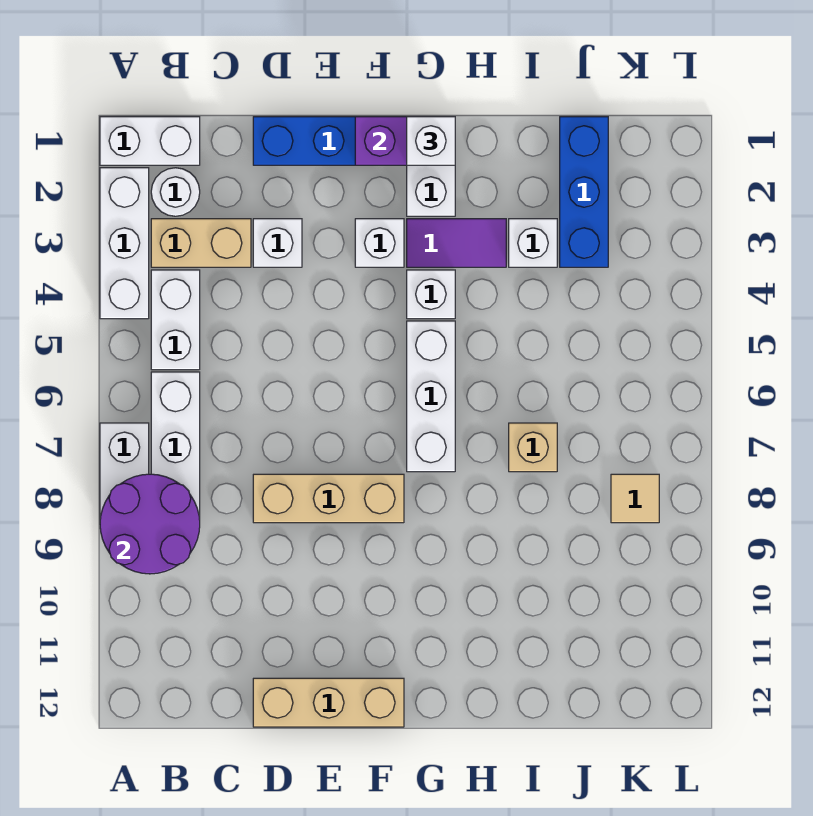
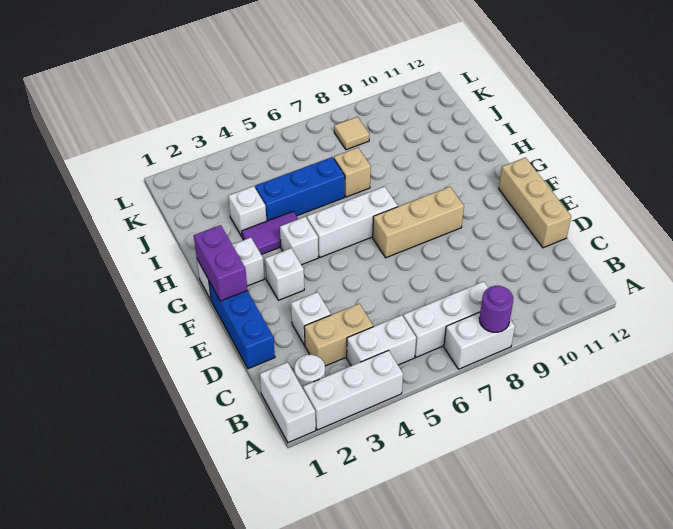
purple 2x2 round brick [100,474,200,574] -> purple 1x1 round brick [479,286,513,332]
tan 1x2 brick [151,219,251,267] -> tan 1x2 brick turned to [304,304,373,366]
tan 1x3 brick [253,474,404,523] -> tan 1x3 brick turned to [373,187,464,258]
white 1x1 brick [407,117,455,165] -> none
purple 1x2 tile [407,219,506,267] -> purple 1x2 tile turned to [242,211,298,255]
blue 1x3 brick [560,117,608,267] -> blue 1x3 brick moved to [255,157,345,221]

